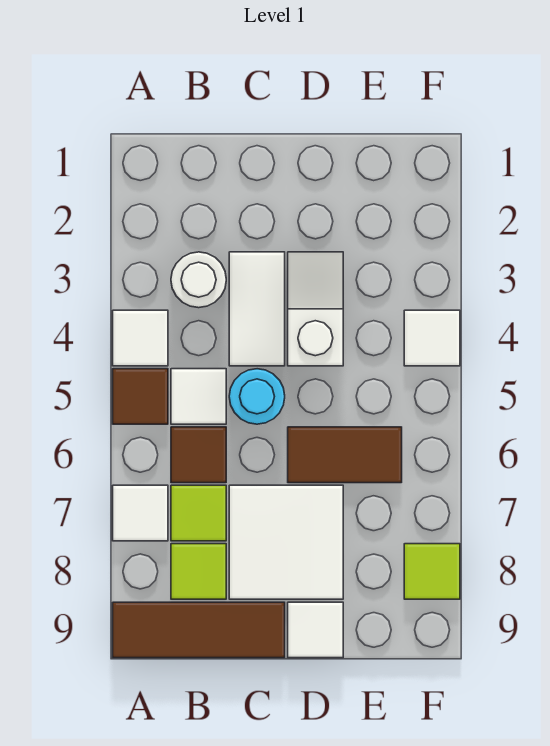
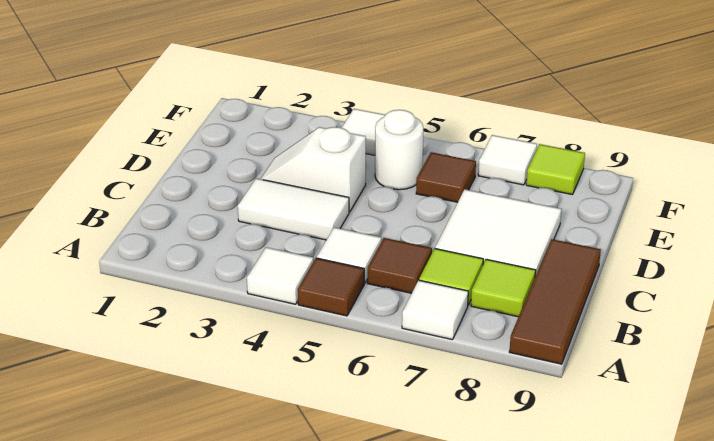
white 1x1 round brick [171,252,226,308] -> white 1x1 round brick moved to [375,110,423,190]
cyan 1x1 round brick [229,369,285,424] -> none
brown 1x2 tile [288,427,402,483] -> brown 1x1 tile [416,152,476,202]
white 1x1 tile [288,602,343,658] -> white 1x1 tile moved to [478,135,537,185]

